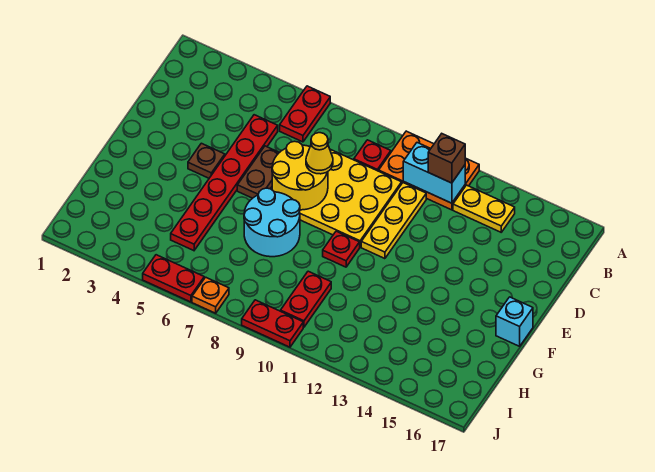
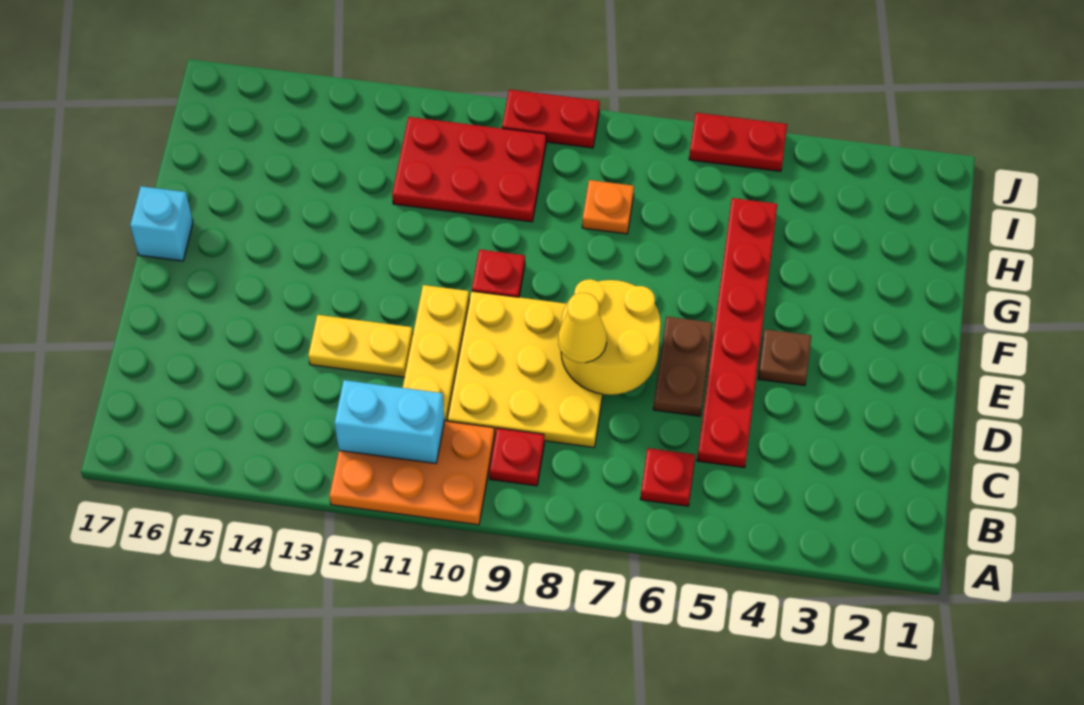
red 1x2 plate [280,86,330,142] -> red 1x1 plate [640,448,695,506]
brown 1x1 brick [428,134,465,183] -> none
yellow 1x2 plate [453,185,515,232] -> yellow 1x2 plate moved to [308,315,413,377]
cyan 2x2 round brick [244,188,300,257] -> none
red 1x2 plate [281,271,331,327] -> red 2x3 plate [392,117,546,222]
orange 1x1 plate [192,277,229,313] -> orange 1x1 plate moved to [582,180,634,234]

